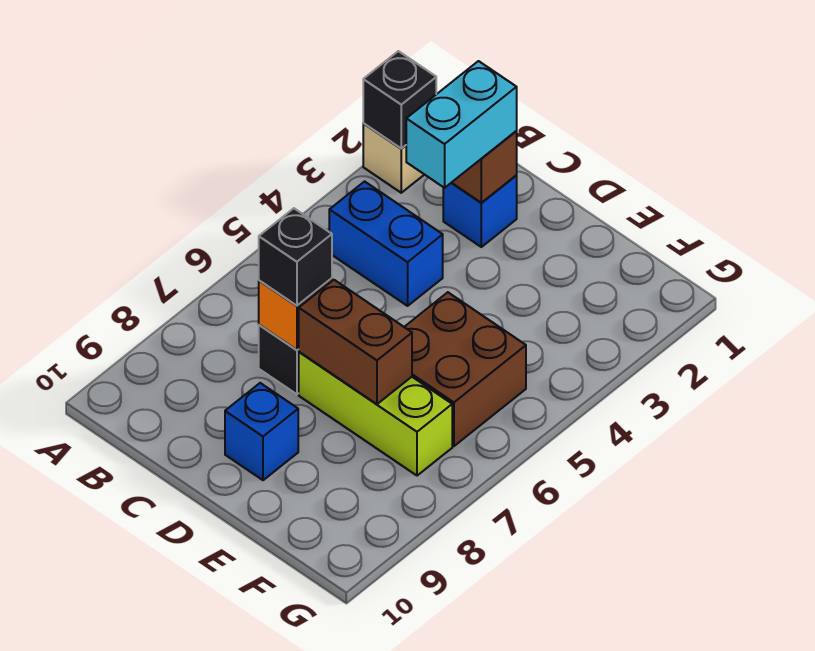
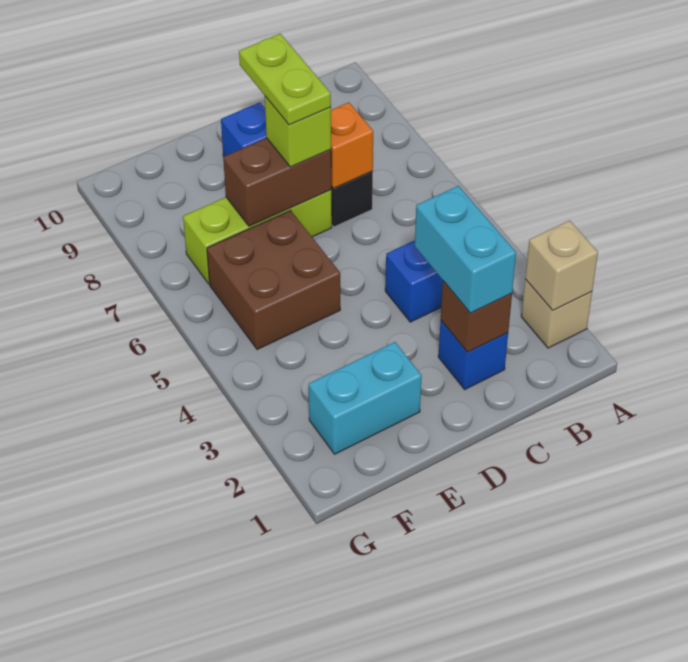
black 1x1 brick [363,51,436,149] -> tan 1x1 brick [525,221,598,310]
black 1x1 brick [259,208,332,306] -> none
none -> lime 1x1 brick [265,96,331,167]
none -> lime 1x2 plate [239,34,331,125]
none -> cyan 1x2 brick [309,342,422,454]

